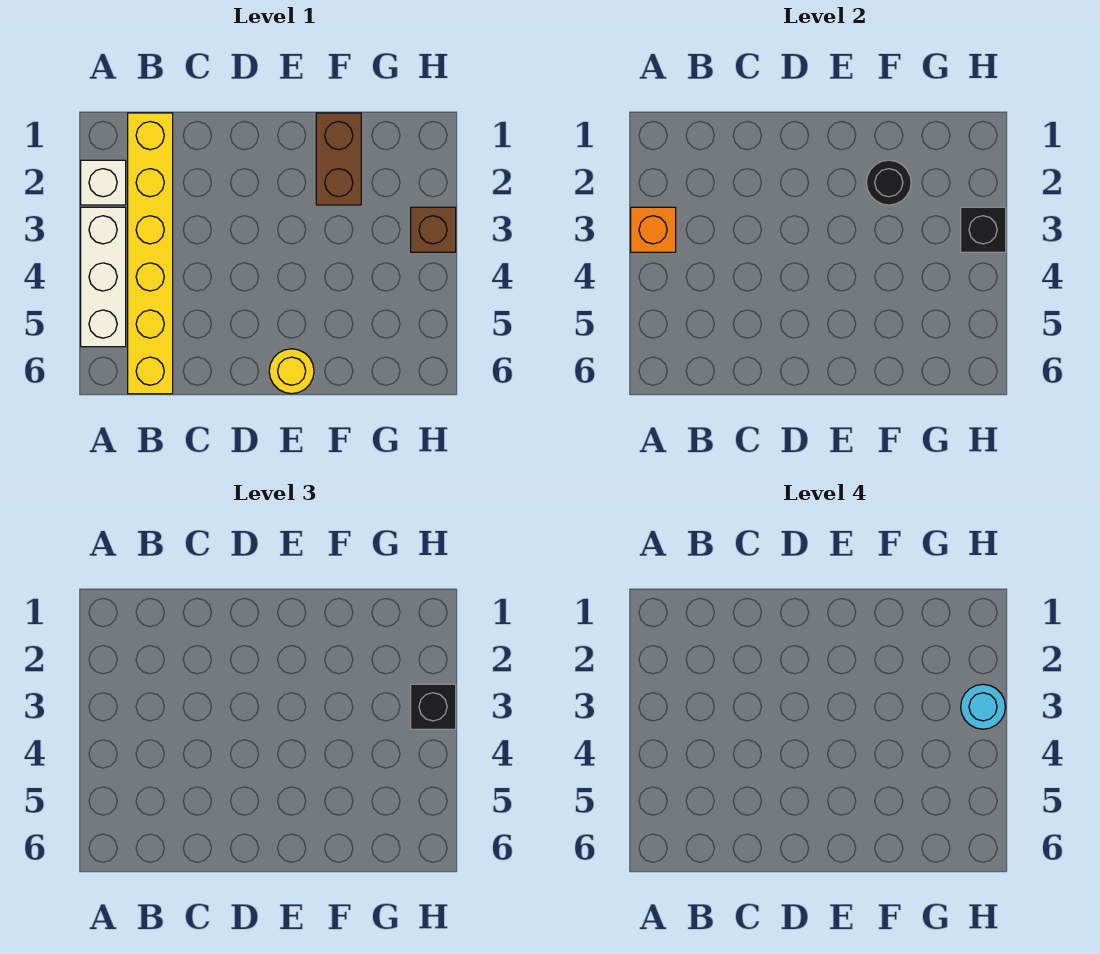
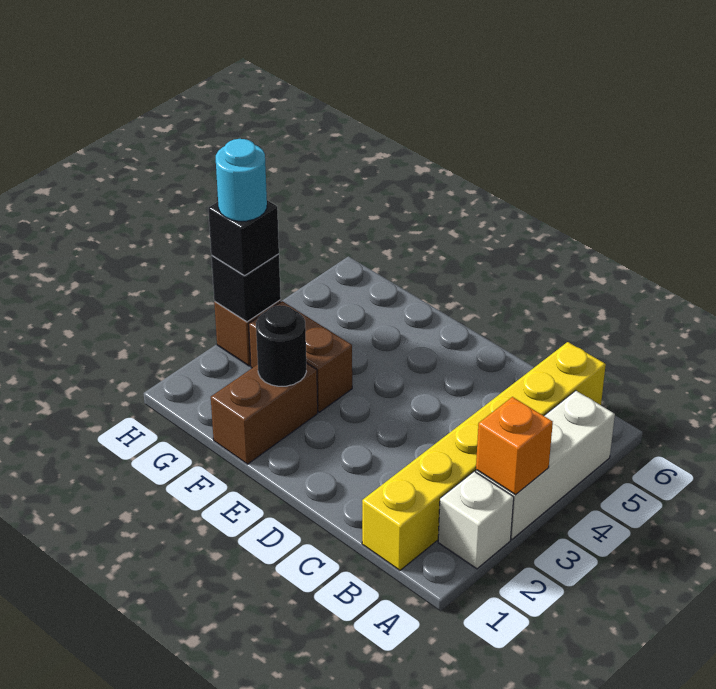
yellow 1x1 round brick [269,349,314,394] -> none
none -> brown 1x2 brick [249,301,352,412]

